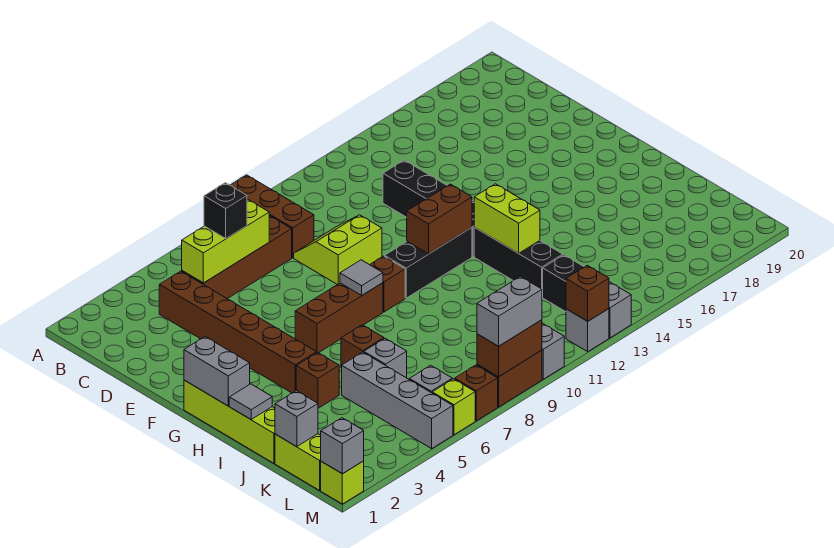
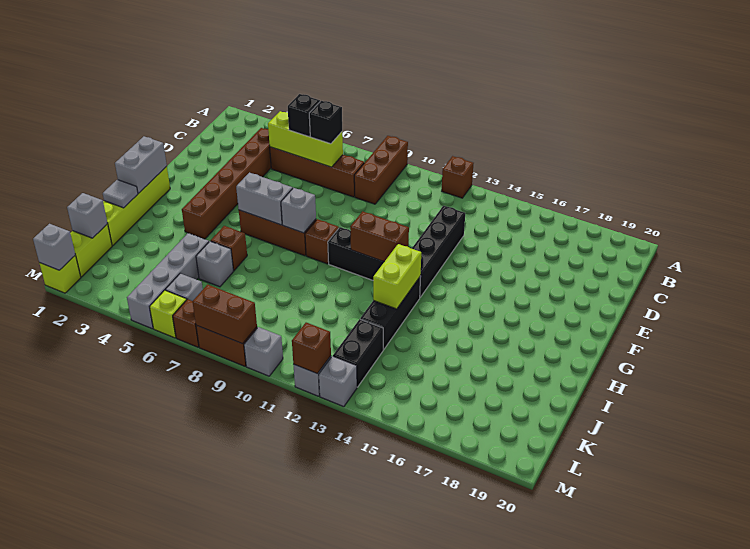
none -> black 1x1 brick [309,101,342,144]
lime 2x2 slope [294,215,382,285] -> none
grey 1x1 tile [340,260,383,295] -> grey 1x1 brick [281,188,316,233]
brown 1x1 brick [296,352,339,408] -> brown 1x1 brick moved to [442,156,474,198]
grey 1x2 brick [477,277,542,346] -> grey 1x2 brick moved to [236,173,293,225]

